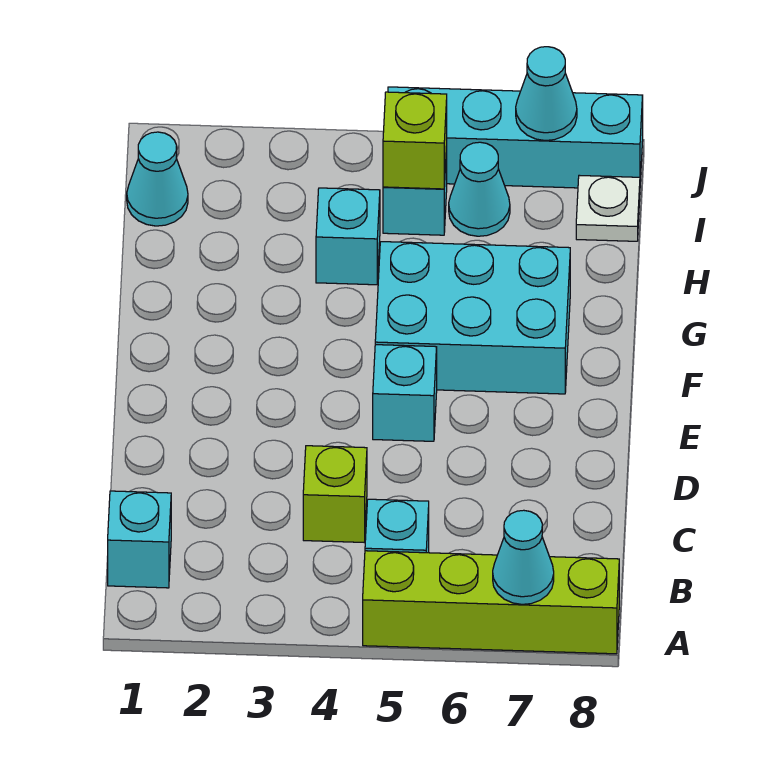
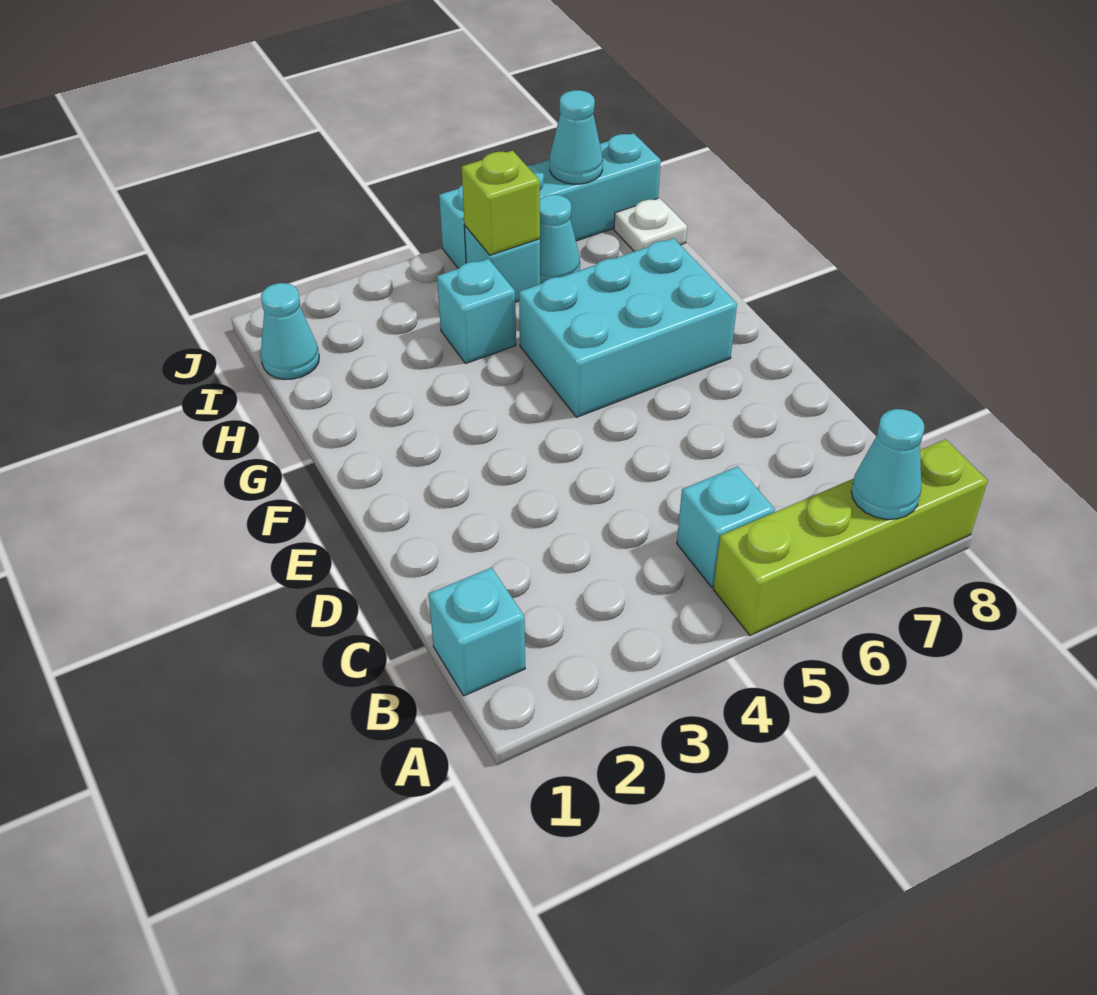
lime 1x1 brick [303,446,367,542] -> none
cyan 1x1 brick [373,345,437,441] -> none

